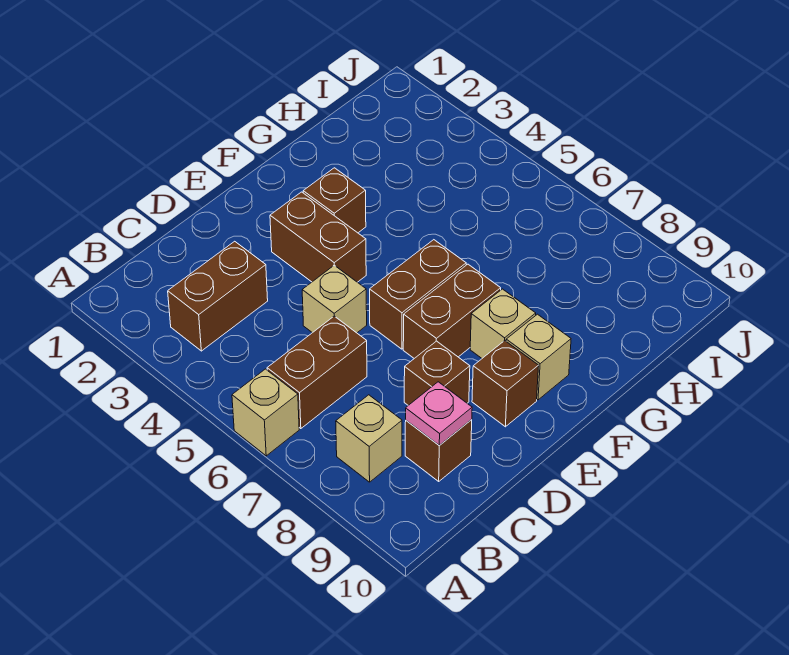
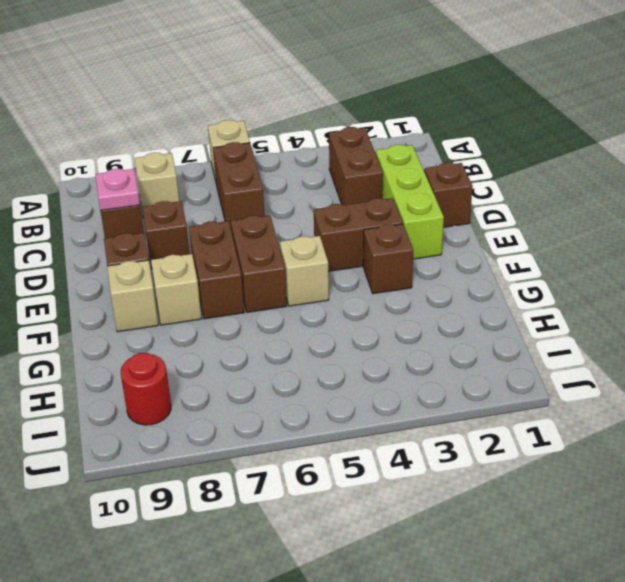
none -> lime 1x3 brick [376,145,444,259]
none -> brown 1x1 brick [424,163,473,227]
tan 1x1 brick [302,265,367,333] -> tan 1x1 brick moved to [280,236,329,306]
none -> red 1x1 round brick [121,353,171,425]

